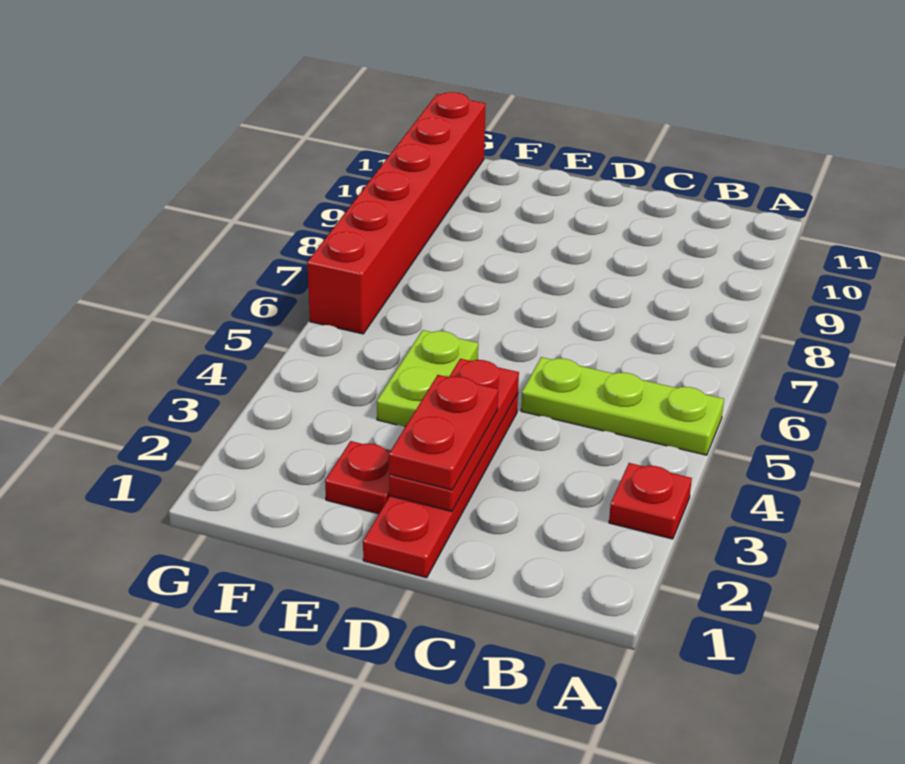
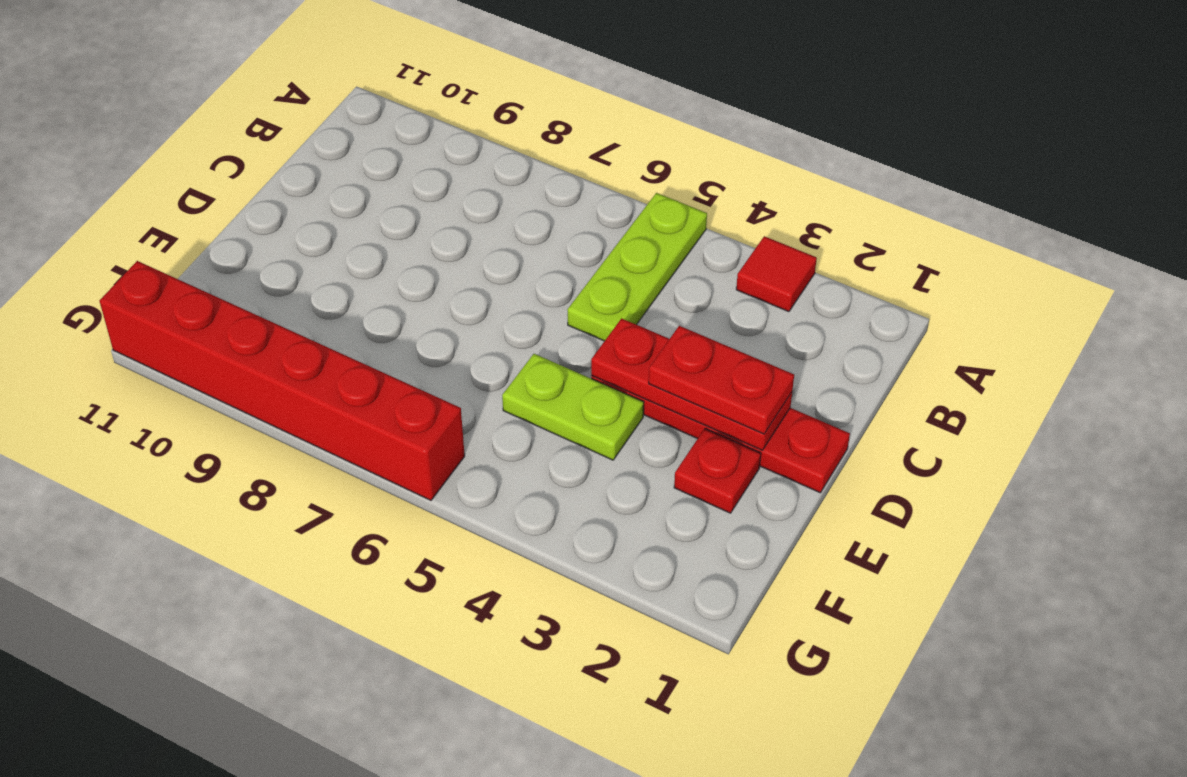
red 1x1 plate [609,463,692,539] -> red 1x1 tile [736,236,817,312]

